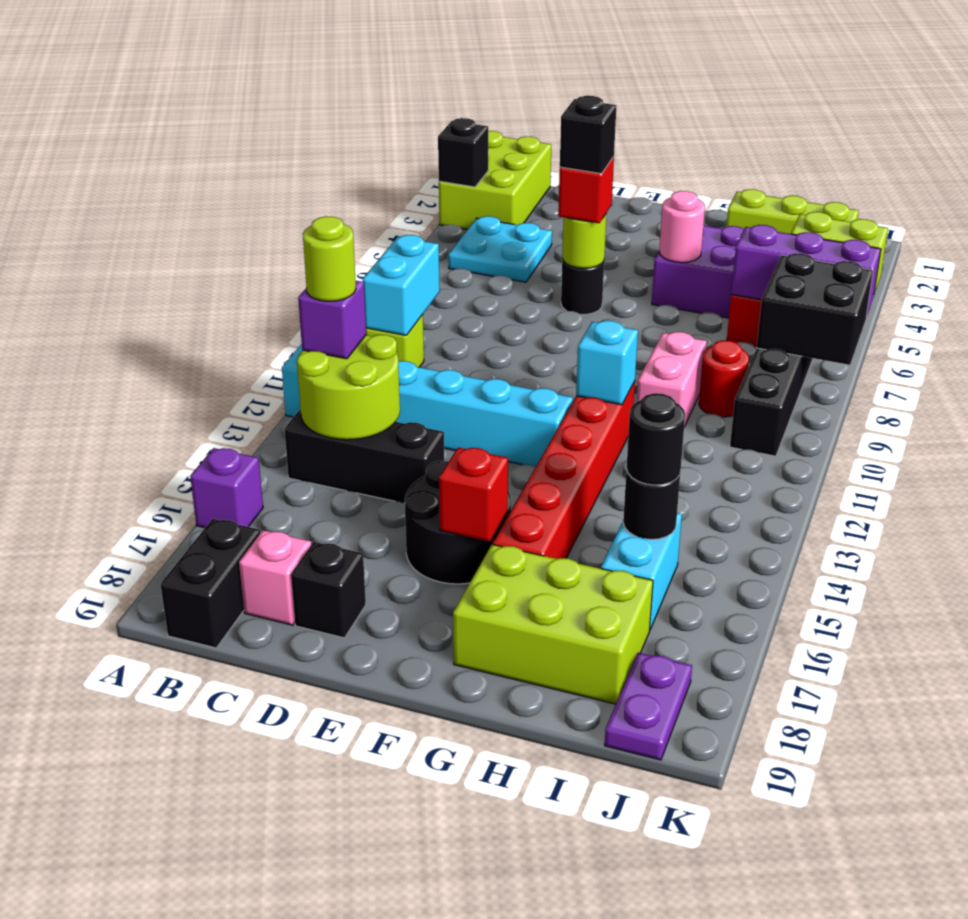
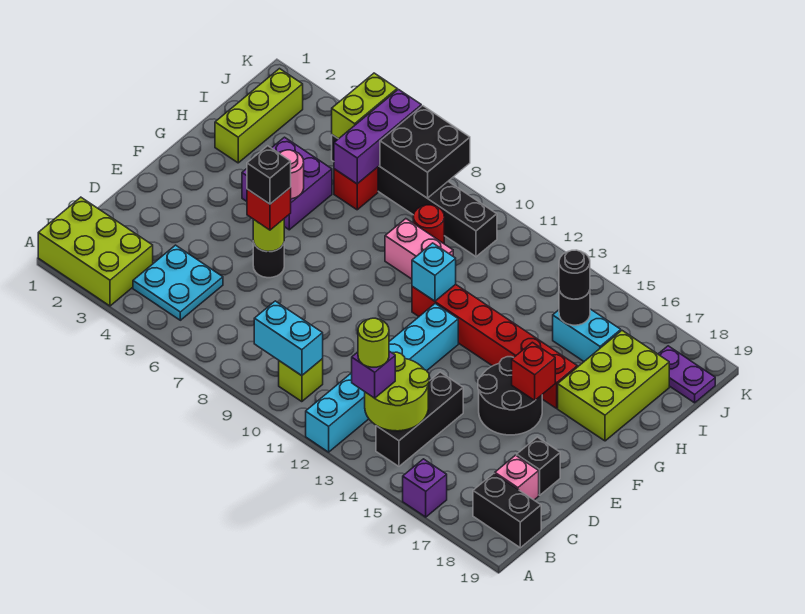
black 1x1 brick [438,118,488,187] -> none

